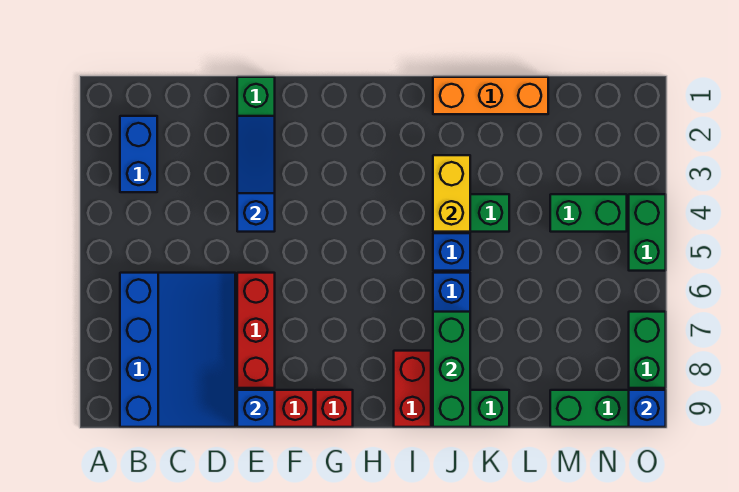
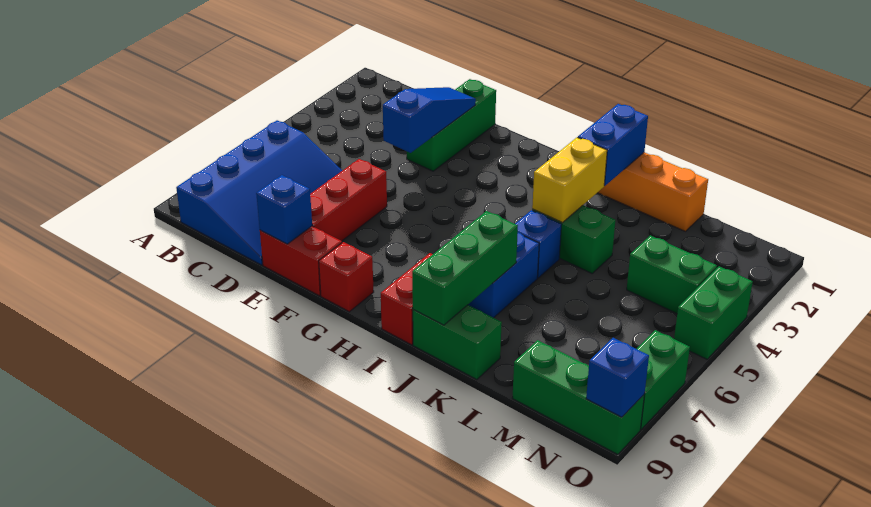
blue 1x2 brick [120,116,157,192] -> blue 1x2 brick moved to [578,104,648,186]

